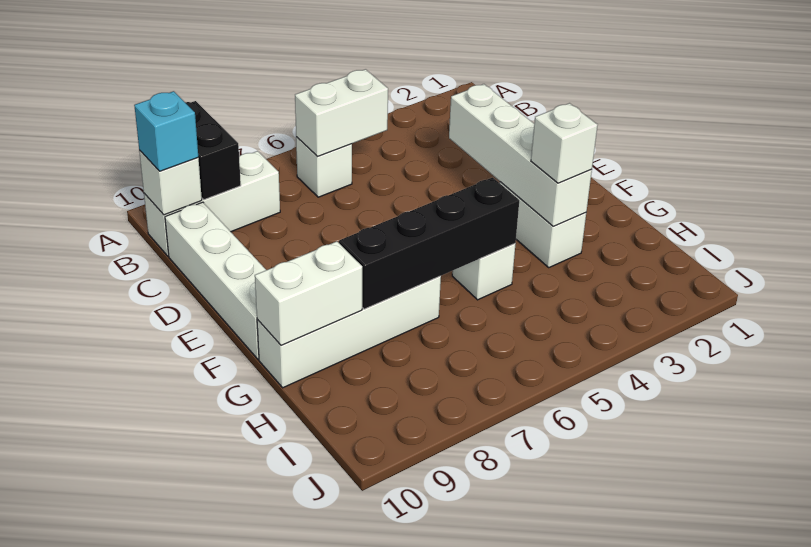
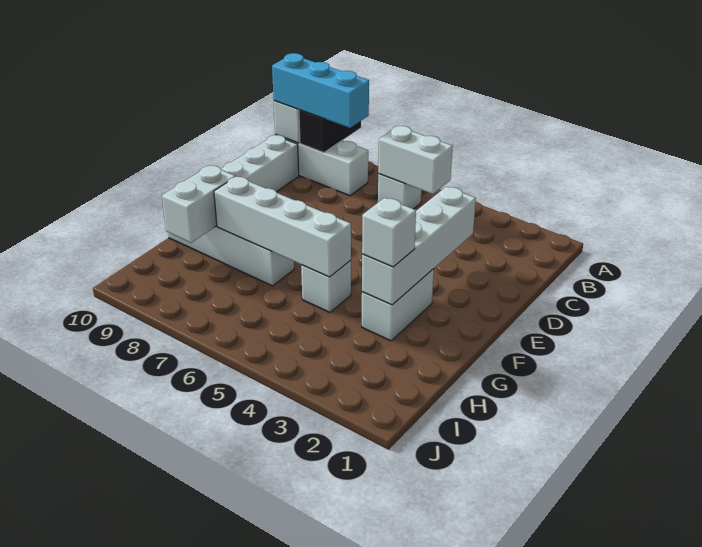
cyan 1x1 brick [134,91,198,171] -> cyan 1x3 brick [272,53,369,128]
black 1x4 brick [339,177,519,309] -> white 1x4 brick [214,176,351,277]
white 1x2 brick [255,241,362,345] -> white 1x2 brick turned to [162,166,236,243]

